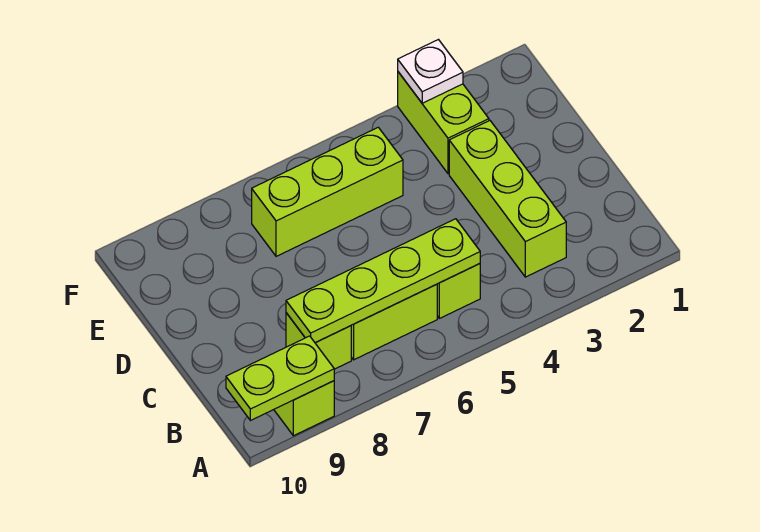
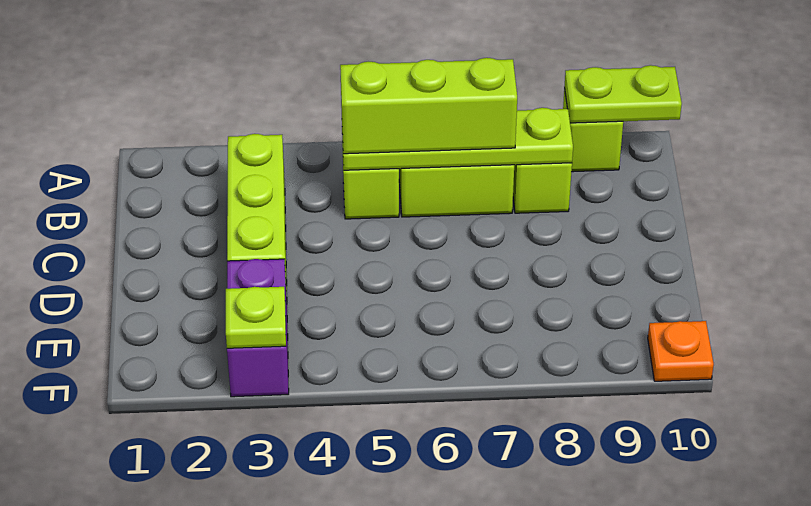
lime 1x2 brick [398,72,489,174] -> purple 1x2 brick [227,259,289,397]
lime 1x3 brick [252,127,403,256] -> lime 1x3 brick moved to [340,58,517,154]
white 1x1 plate [398,40,463,103] -> lime 1x1 plate [226,287,286,348]
none -> orange 1x1 plate [648,321,714,381]

